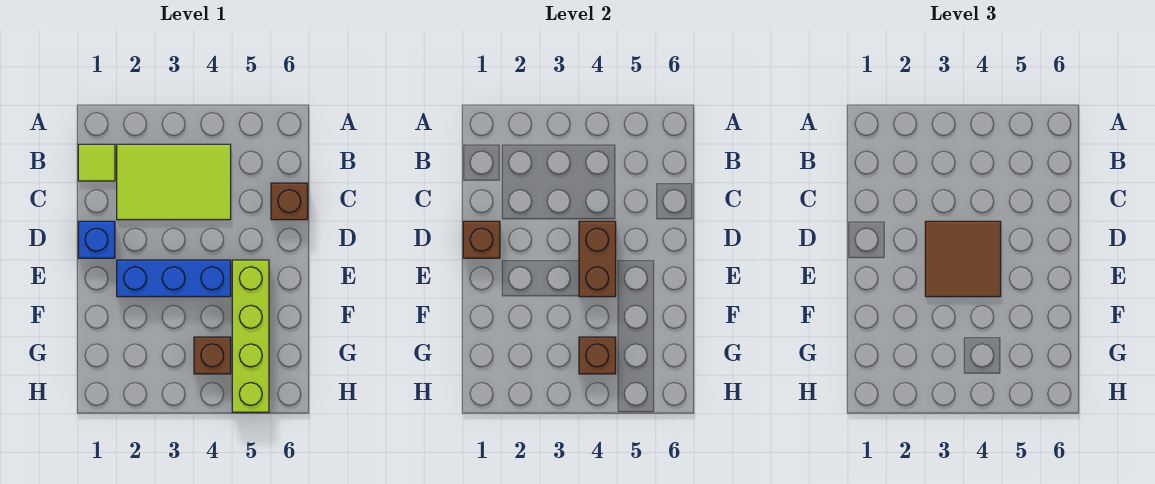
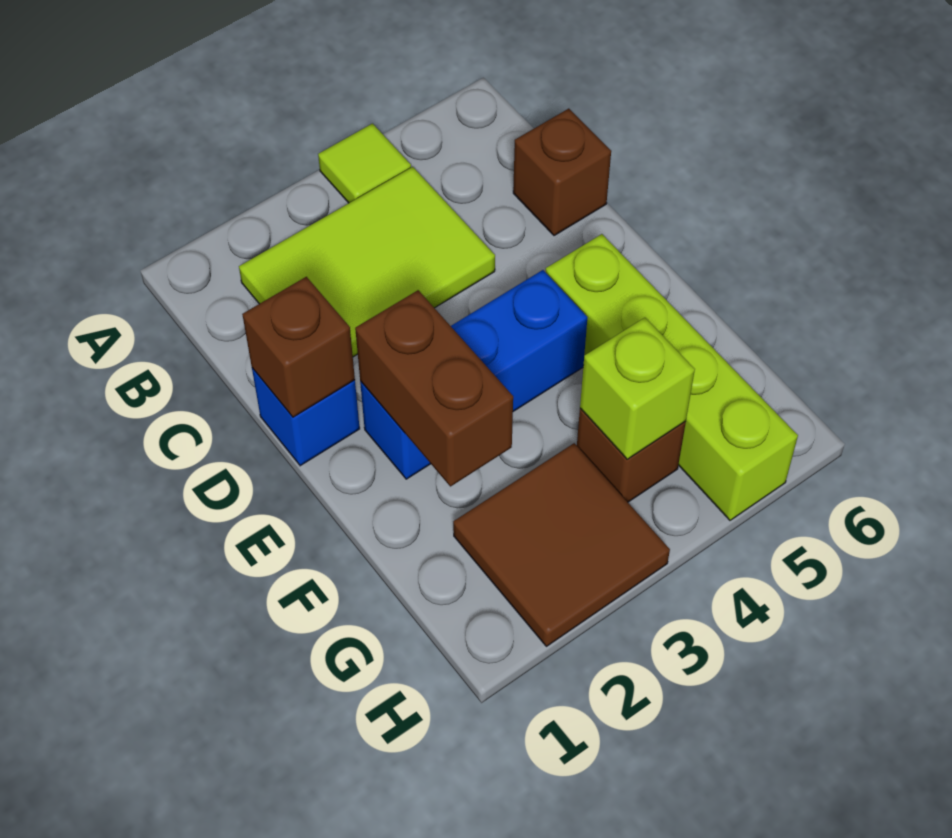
lime 1x1 tile [78,144,115,181] -> lime 1x1 tile moved to [318,124,411,203]
brown 2x2 tile [925,221,1001,297] -> brown 2x2 tile moved to [453,443,670,646]
brown 1x2 brick [579,221,616,297] -> brown 1x2 brick moved to [355,290,513,486]
brown 1x1 brick [579,337,616,374] -> lime 1x1 brick [580,318,695,459]

